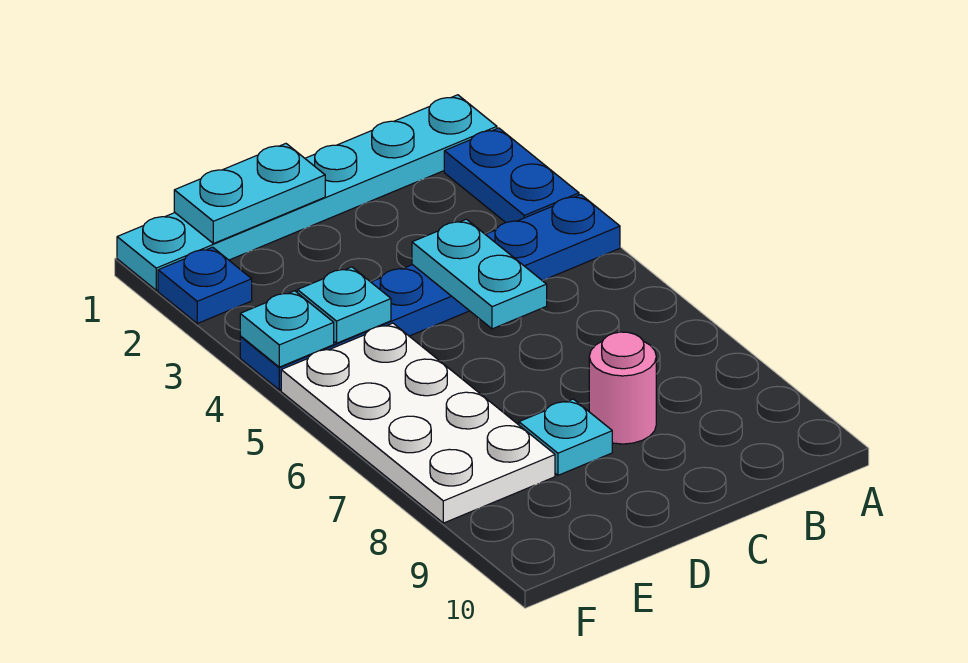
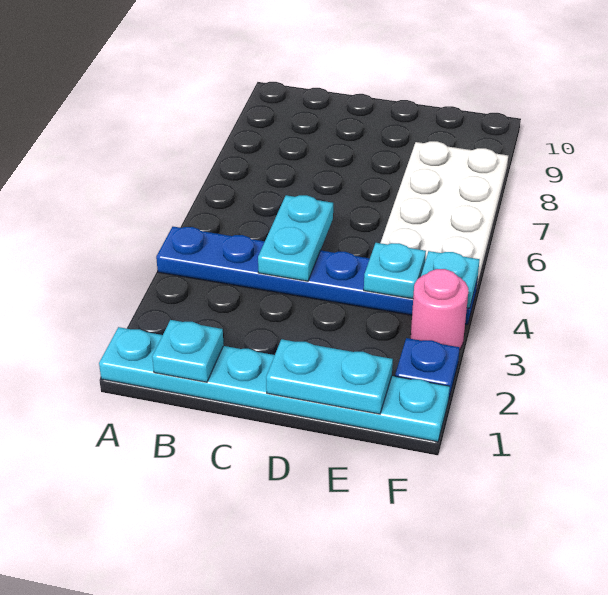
blue 1x2 plate [444,128,579,222] -> none
pink 1x1 round brick [589,332,656,444] -> pink 1x1 round brick moved to [411,269,468,349]
cyan 1x1 plate [519,399,612,475] -> cyan 1x1 plate moved to [152,320,224,382]

